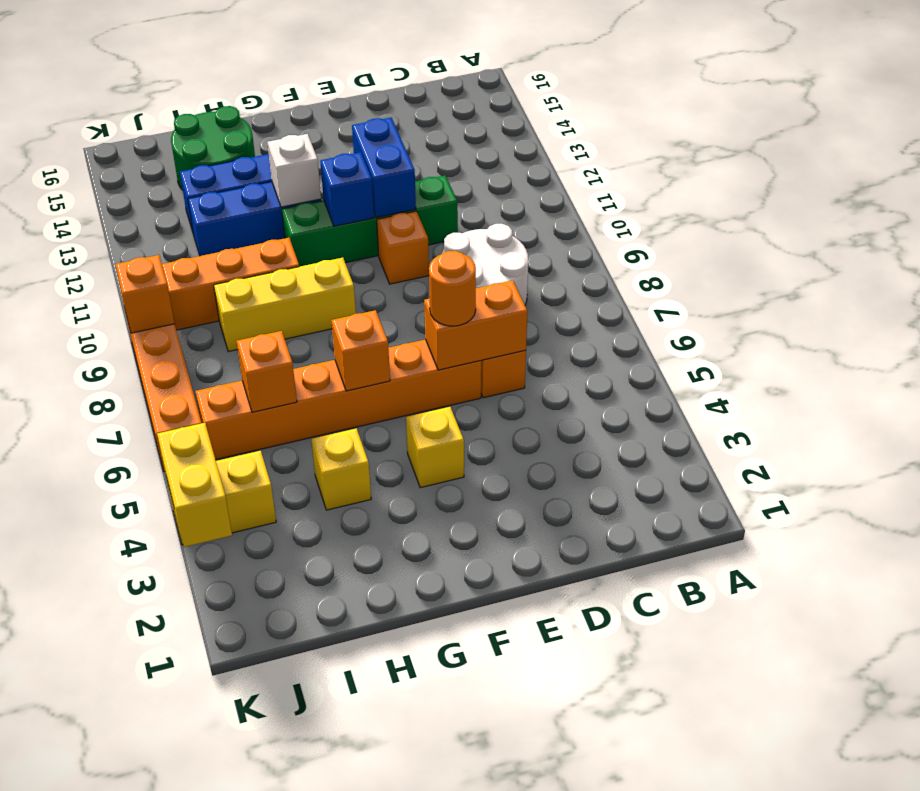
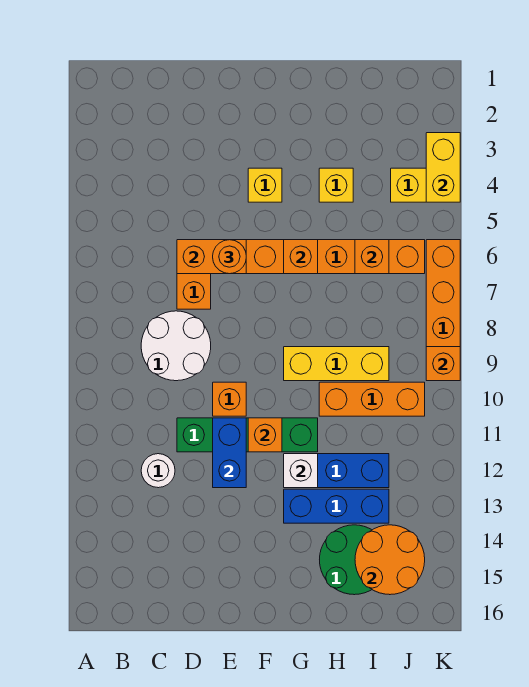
none -> white 1x1 round brick [141,454,175,488]
blue 1x1 brick [320,152,374,226] -> orange 1x1 brick [248,418,282,452]
none -> orange 2x2 round brick [355,525,425,595]

